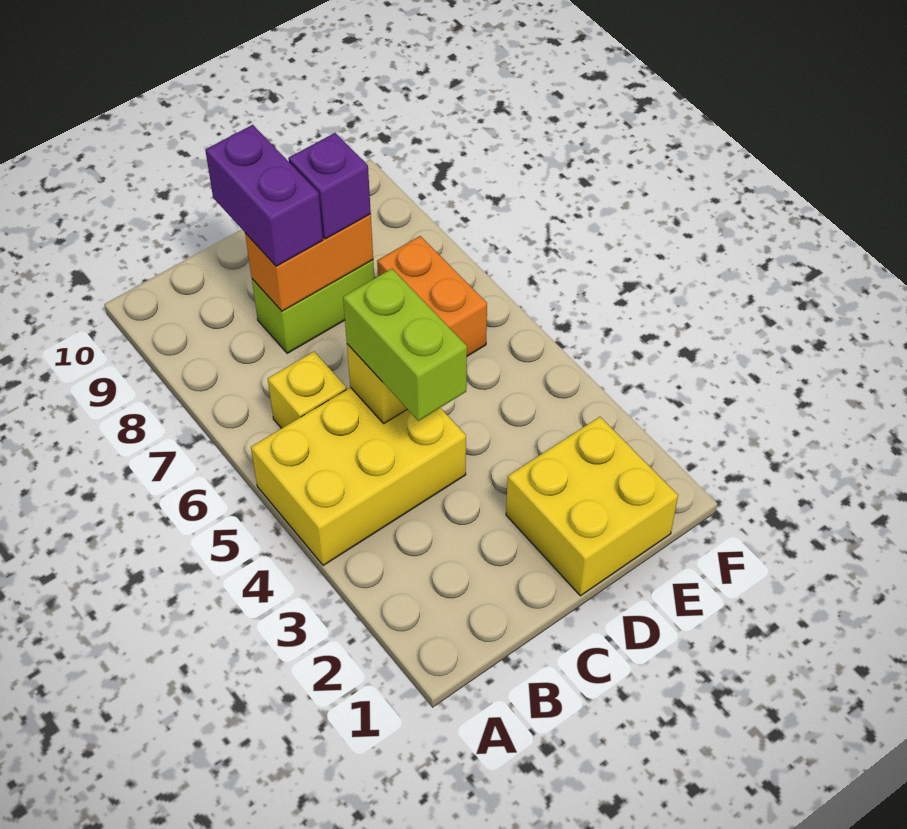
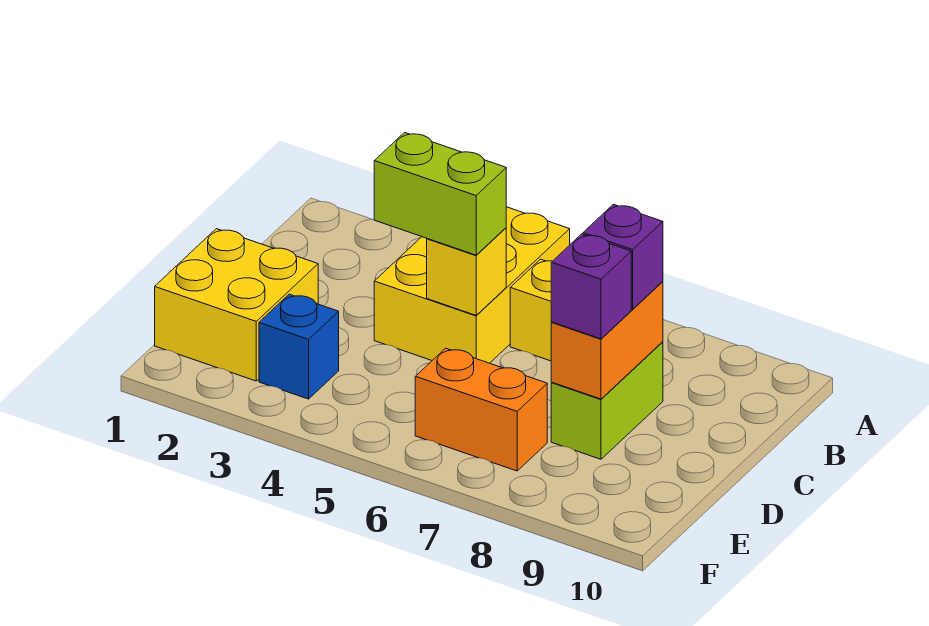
purple 1x2 brick [205,125,323,266] -> purple 1x1 brick [583,204,663,309]
none -> blue 1x1 brick [259,294,339,399]

